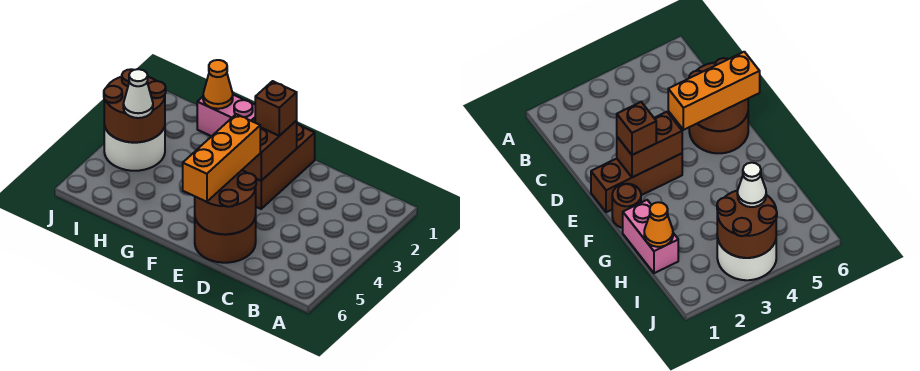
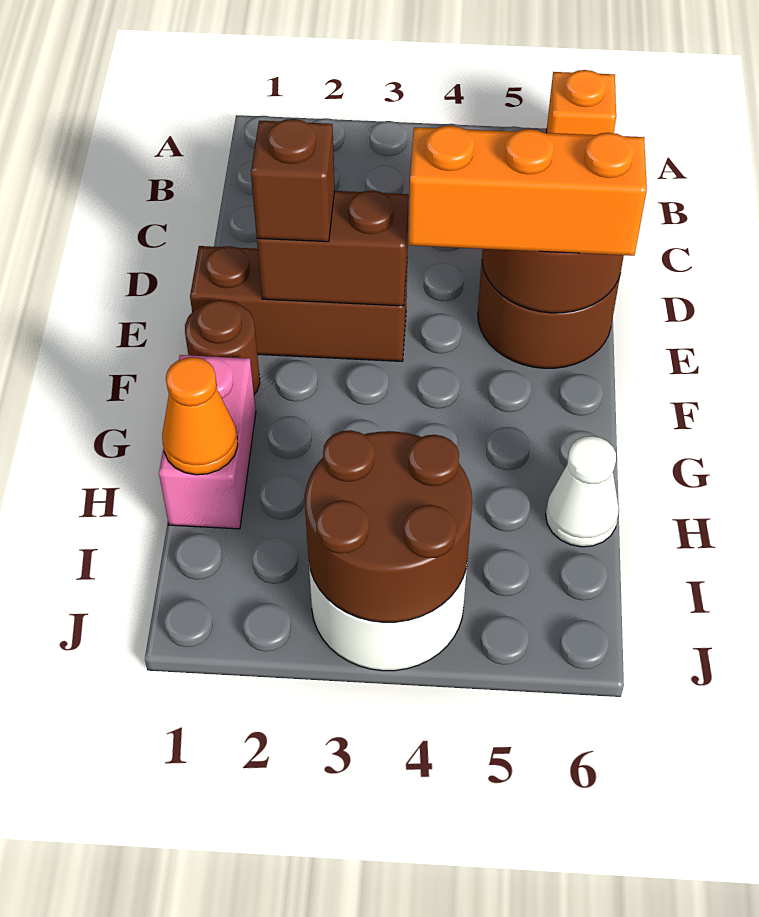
none -> orange 1x1 brick [547,70,616,135]
white 1x1 cone [123,69,153,118] -> white 1x1 cone moved to [546,436,619,547]

